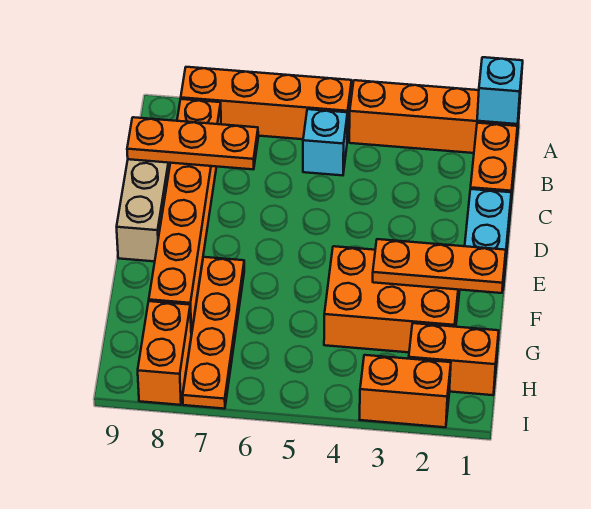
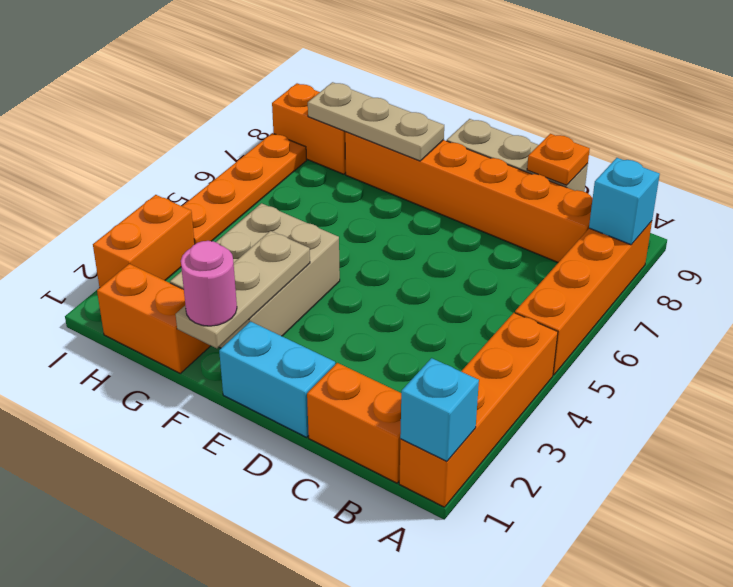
cyan 1x1 brick [303,109,348,175] -> cyan 1x1 brick moved to [589,158,660,245]
orange 1x3 plate [127,117,258,169] -> orange 1x1 plate [527,134,590,185]
orange 1x3 plate [373,239,506,293] -> tan 1x3 plate [176,231,310,348]
none -> pink 1x1 round brick [181,241,237,326]
orange 2x3 brick [324,246,460,352] -> tan 2x3 brick [170,203,340,348]
orange 1x4 plate [183,257,244,409] -> orange 1x4 plate turned to [182,133,307,244]
none -> tan 1x3 plate [308,82,444,161]
orange 1x2 brick [409,323,499,395] -> orange 1x2 brick turned to [97,264,210,373]

